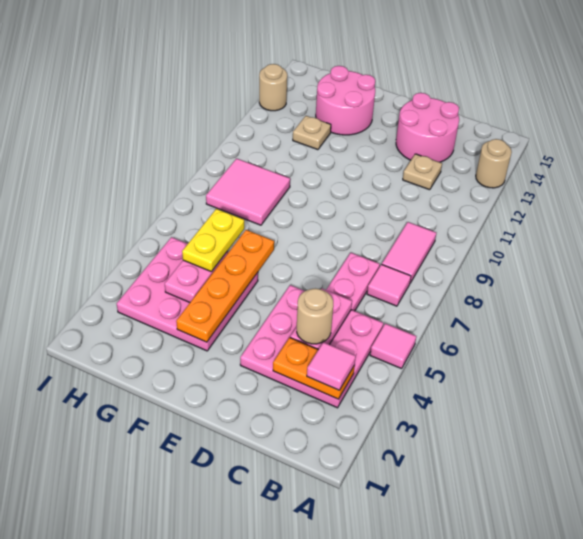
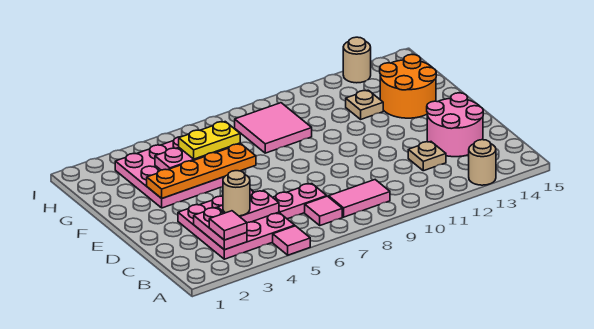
orange 1x2 plate [273,337,355,399] -> pink 1x2 plate [194,208,247,250]
pink 2x2 round brick [316,66,375,135] -> orange 2x2 round brick [380,54,436,118]

